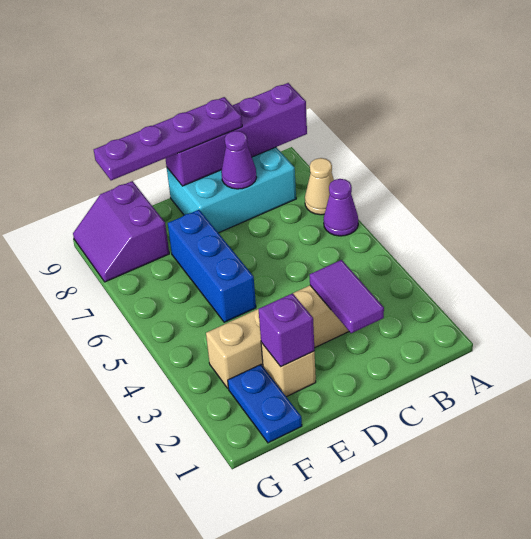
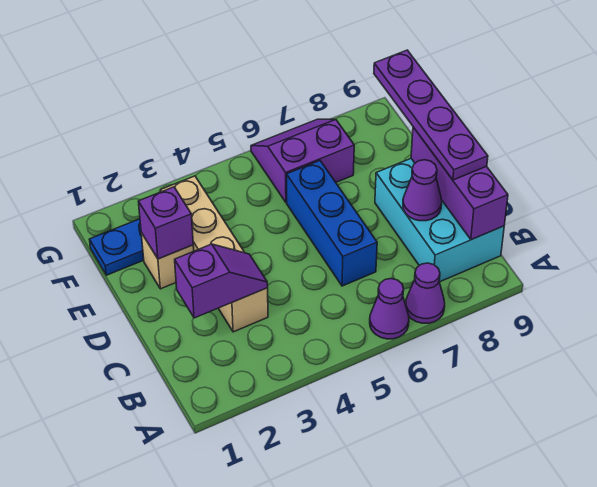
tan 1x1 cone [305,158,334,215] -> purple 1x1 cone [406,263,445,323]
purple 1x4 brick [165,83,307,186] -> purple 1x3 brick [411,127,508,240]
purple 1x2 tile [310,260,384,333] -> purple 1x2 slope [175,244,268,318]
blue 1x3 brick [168,210,256,322] -> blue 1x3 brick turned to [287,161,377,286]
purple 2x2 slope [73,181,169,282] -> purple 2x2 slope moved to [251,119,354,203]

